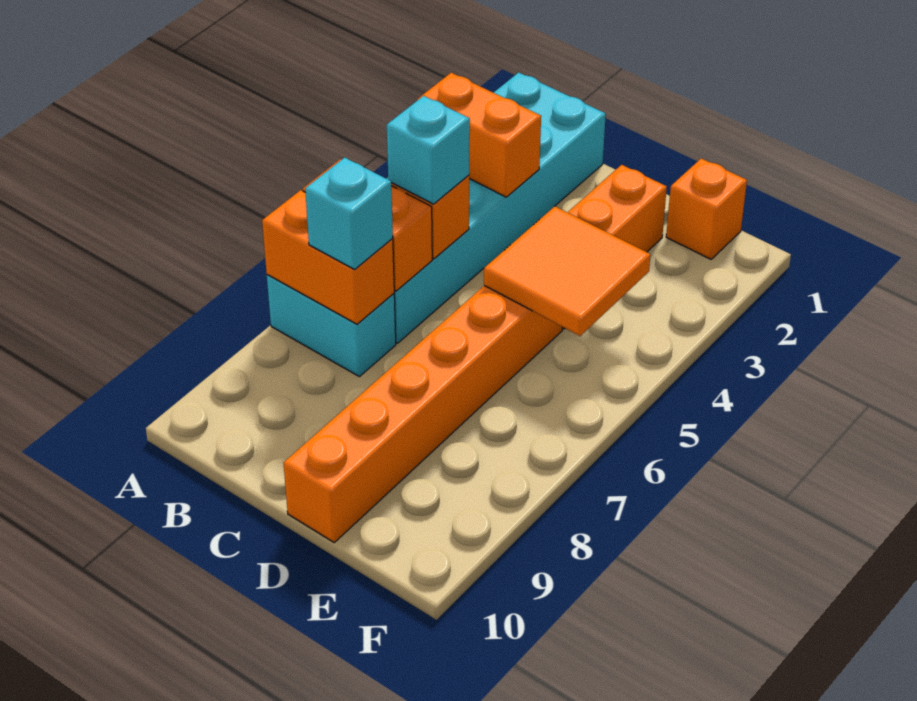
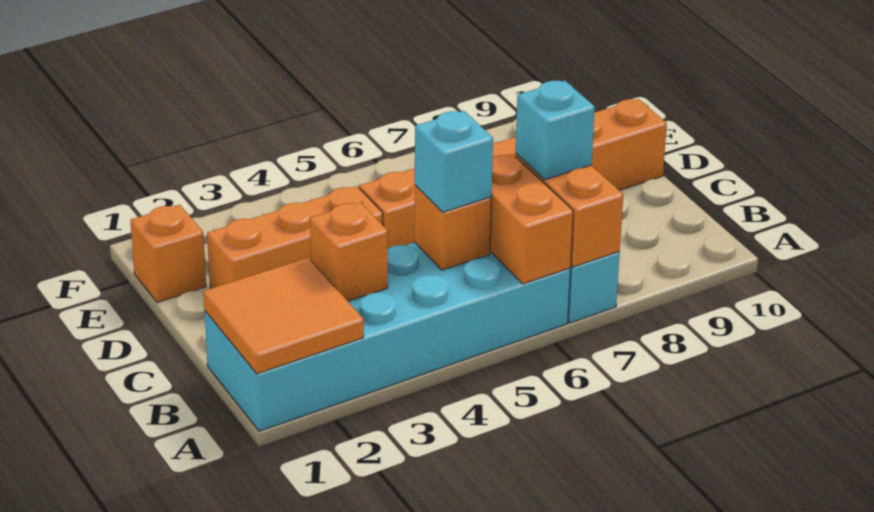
orange 1x2 brick [417,73,541,197] -> orange 1x1 brick [310,202,388,301]
orange 2x2 tile [484,206,650,336] -> orange 2x2 tile moved to [203,258,364,374]

